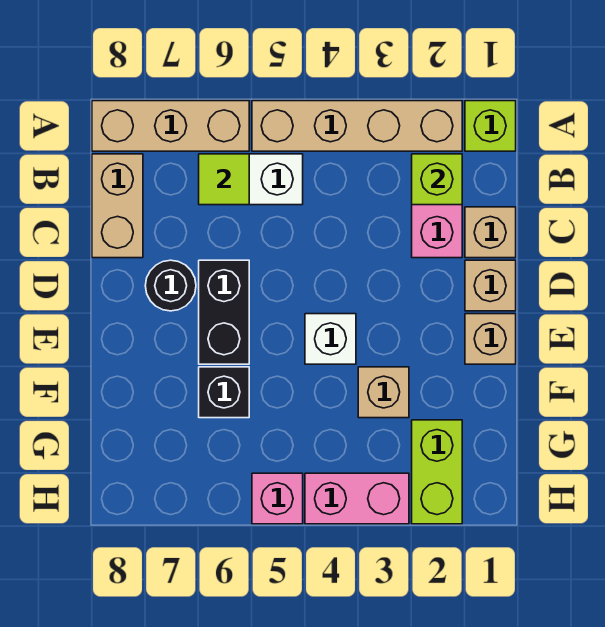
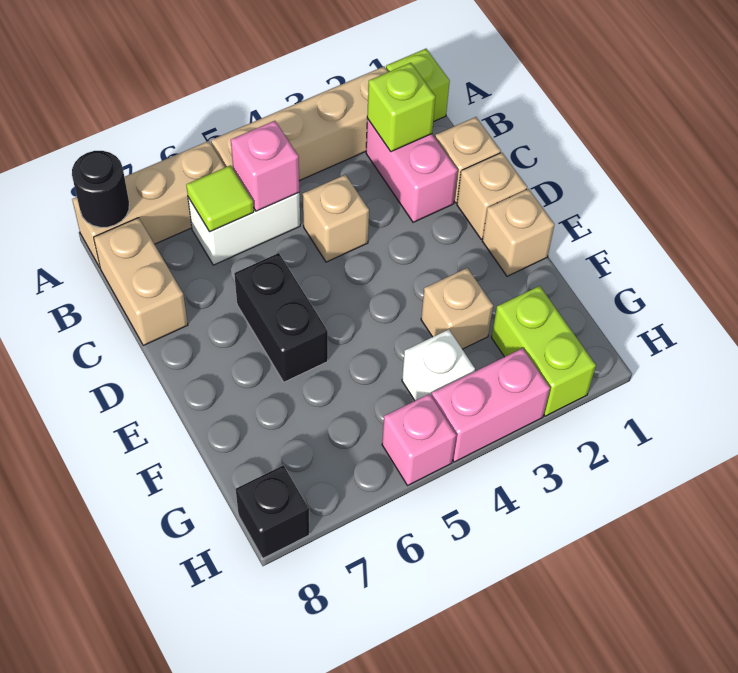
none -> pink 1x1 brick [231,121,299,211]
none -> tan 1x1 brick [303,175,369,262]
black 1x1 round brick [145,260,196,311] -> black 1x1 round brick moved to [72,151,129,227]
white 1x1 brick [305,314,356,364] -> white 1x1 brick moved to [402,329,475,401]
black 1x1 brick [199,367,249,418] -> black 1x1 brick moved to [236,465,309,558]

